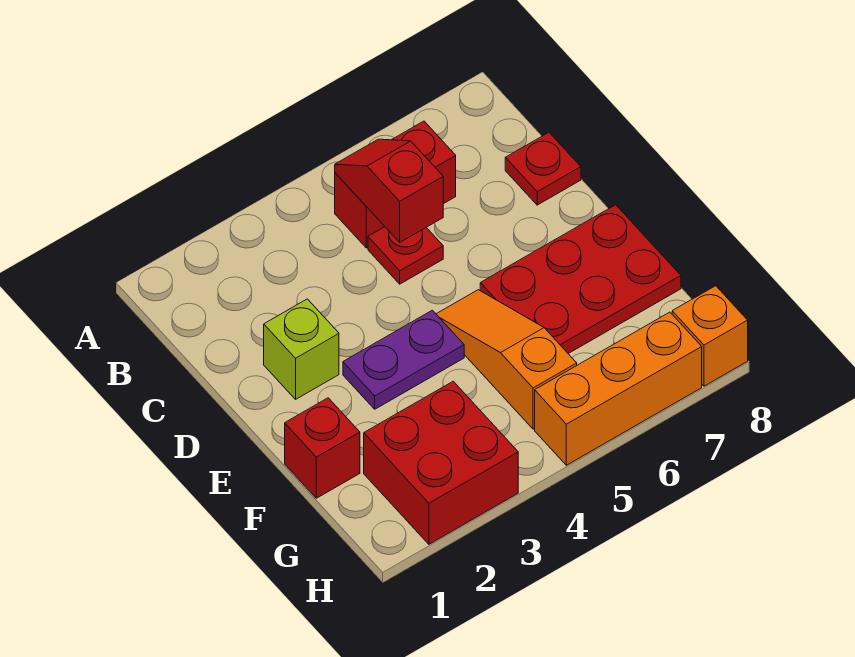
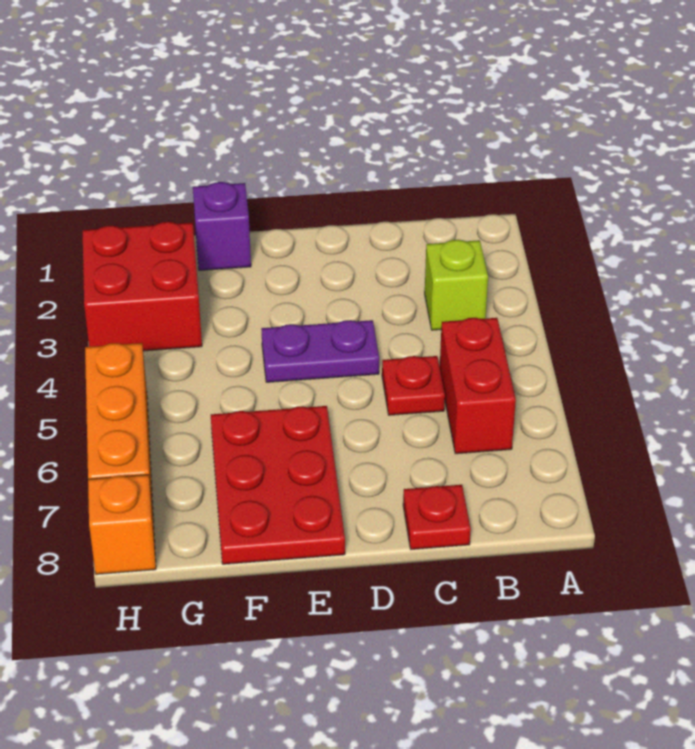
red 1x2 slope [335,139,443,242] -> none
lime 1x1 brick [264,299,339,399] -> lime 1x1 brick moved to [425,240,488,330]
purple 1x2 plate [343,310,464,409] -> purple 1x2 plate turned to [261,320,379,382]
orange 1x3 slope [436,290,577,429] -> none
red 1x1 brick [285,398,360,498] -> purple 1x1 brick [193,182,251,270]

